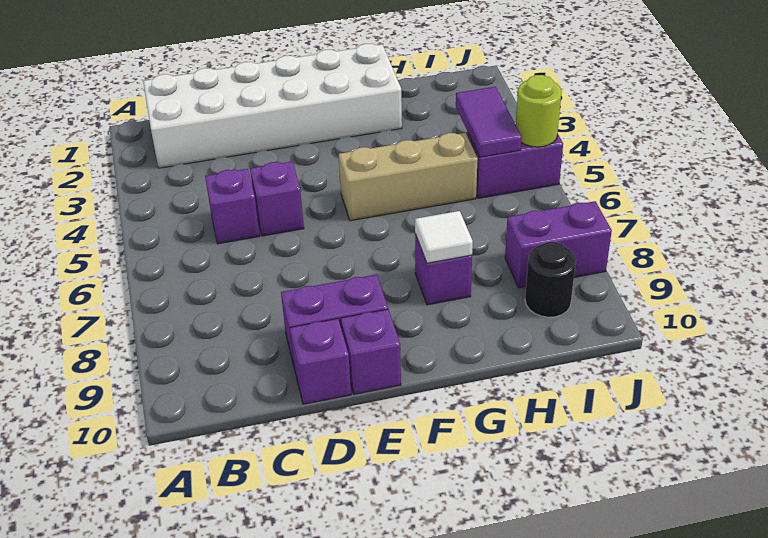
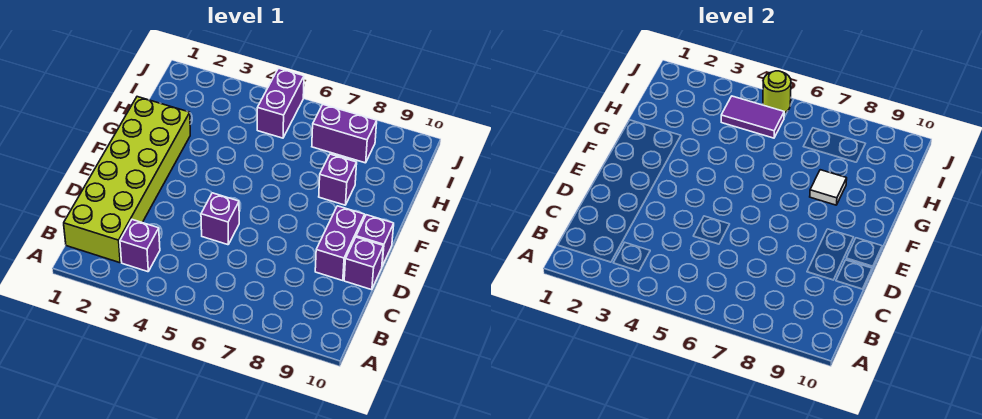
white 2x6 brick [143,44,402,168] -> lime 2x6 brick [64,97,190,263]
purple 1x1 brick [205,169,260,244] -> purple 1x1 brick moved to [120,220,160,272]
tan 1x3 brick [339,133,478,221] -> none
purple 1x2 brick [505,201,612,288] -> purple 1x2 brick turned to [312,104,377,163]
black 1x1 round brick [525,242,576,317] -> none

